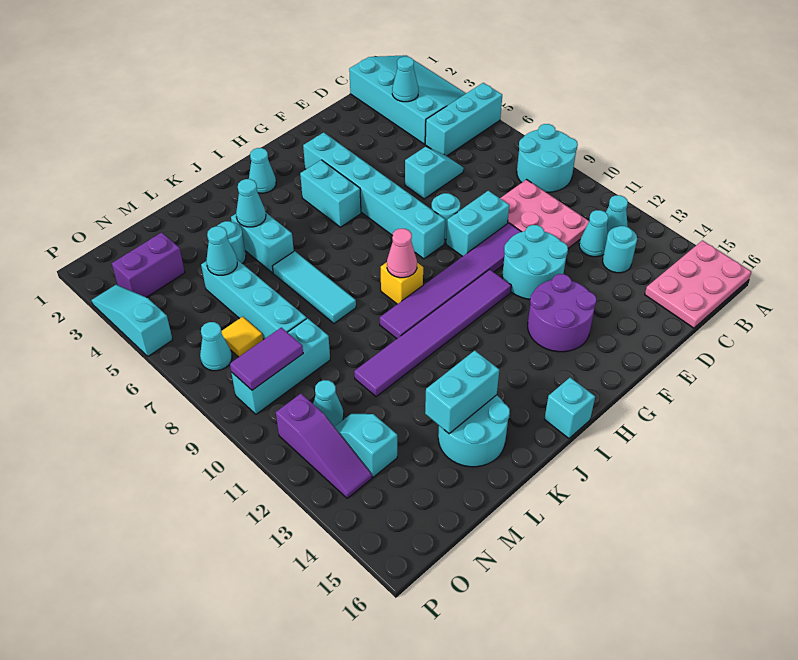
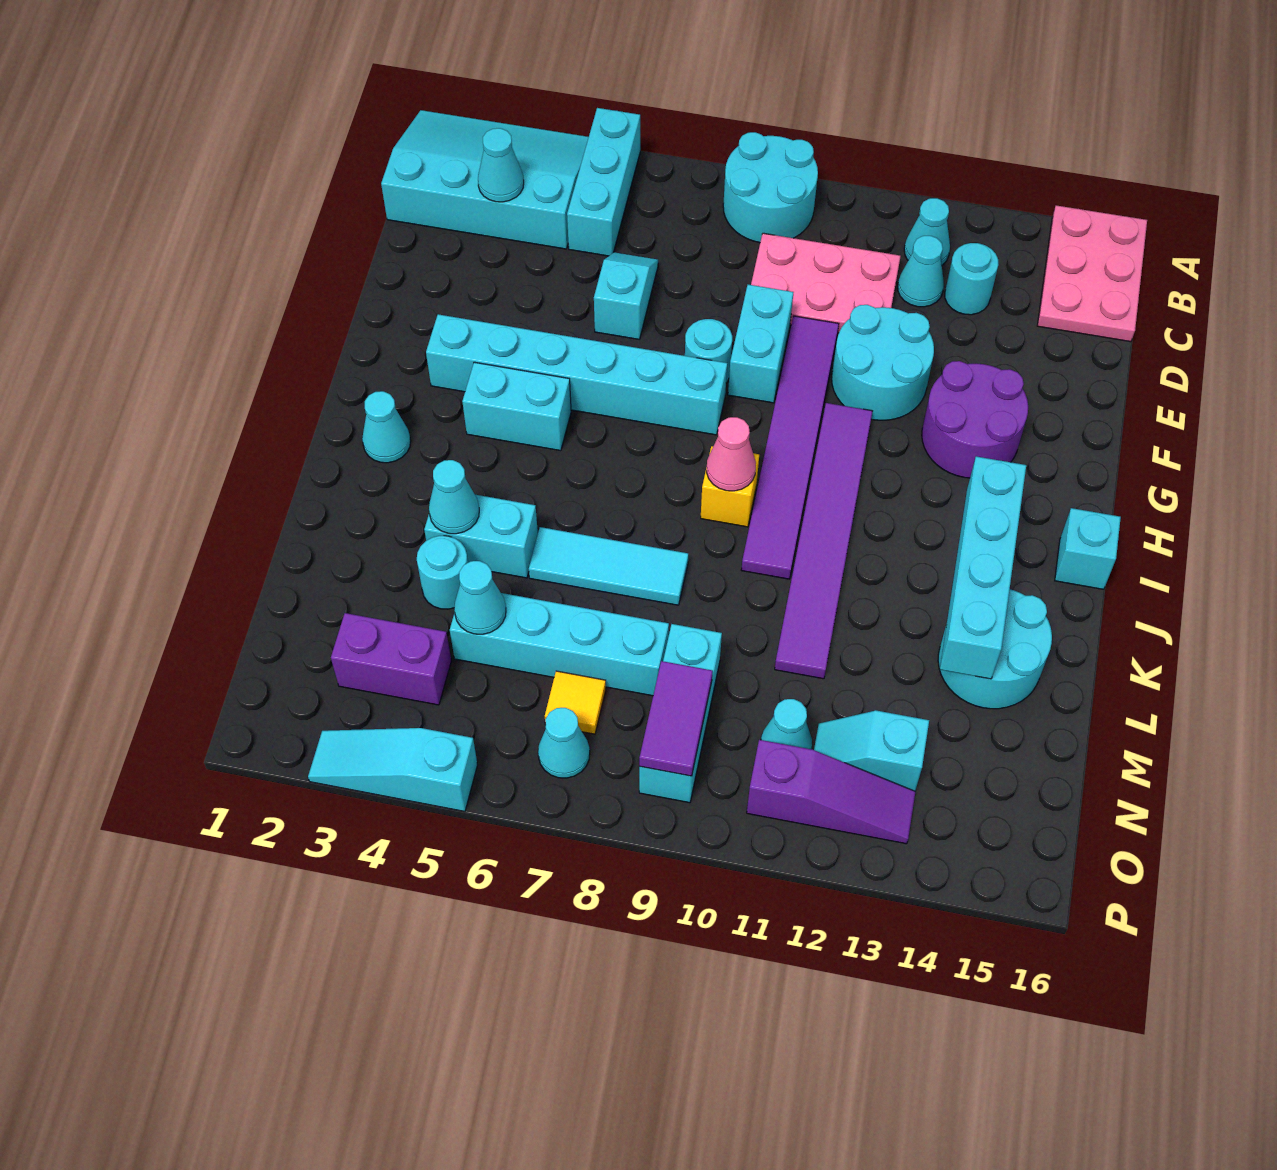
cyan 1x2 brick [425,351,499,434] -> cyan 1x4 brick [940,456,1026,679]
purple 1x2 brick [112,233,185,298] -> purple 1x2 brick turned to [331,613,451,705]

